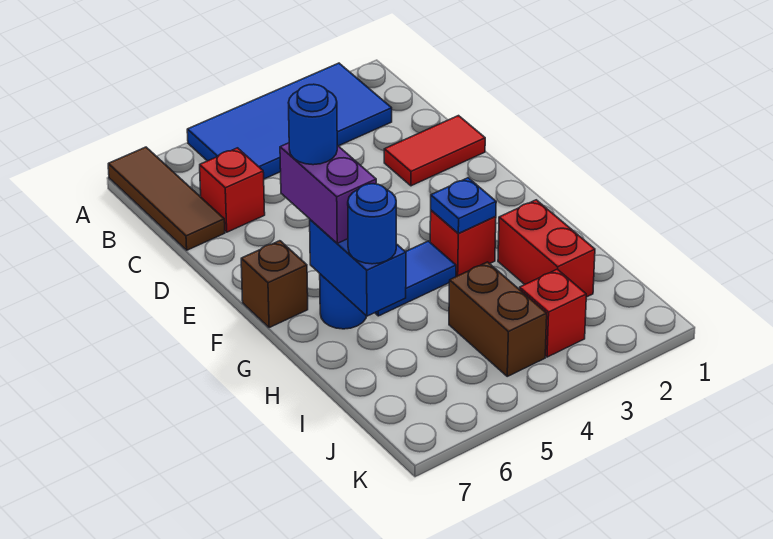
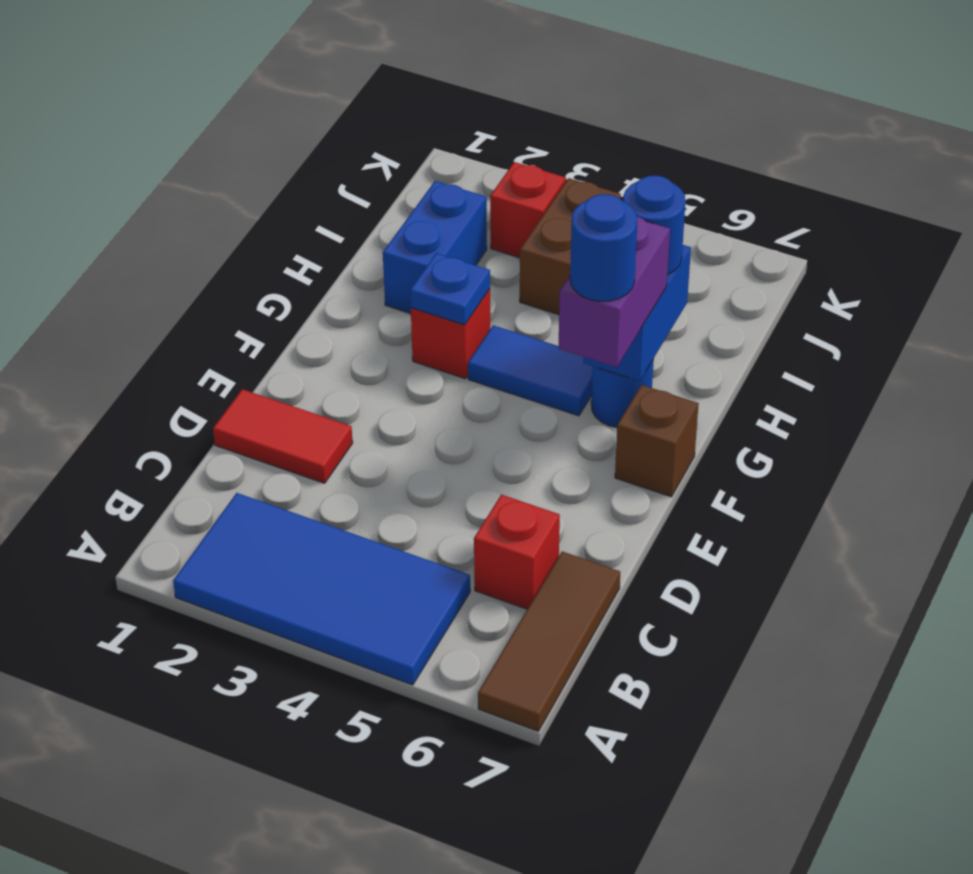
red 1x2 brick [498,200,595,297] -> blue 1x2 brick [383,181,487,313]

